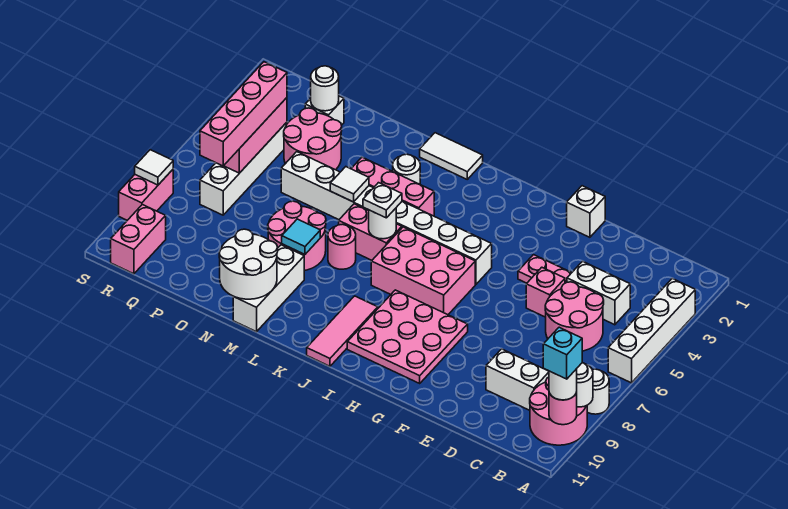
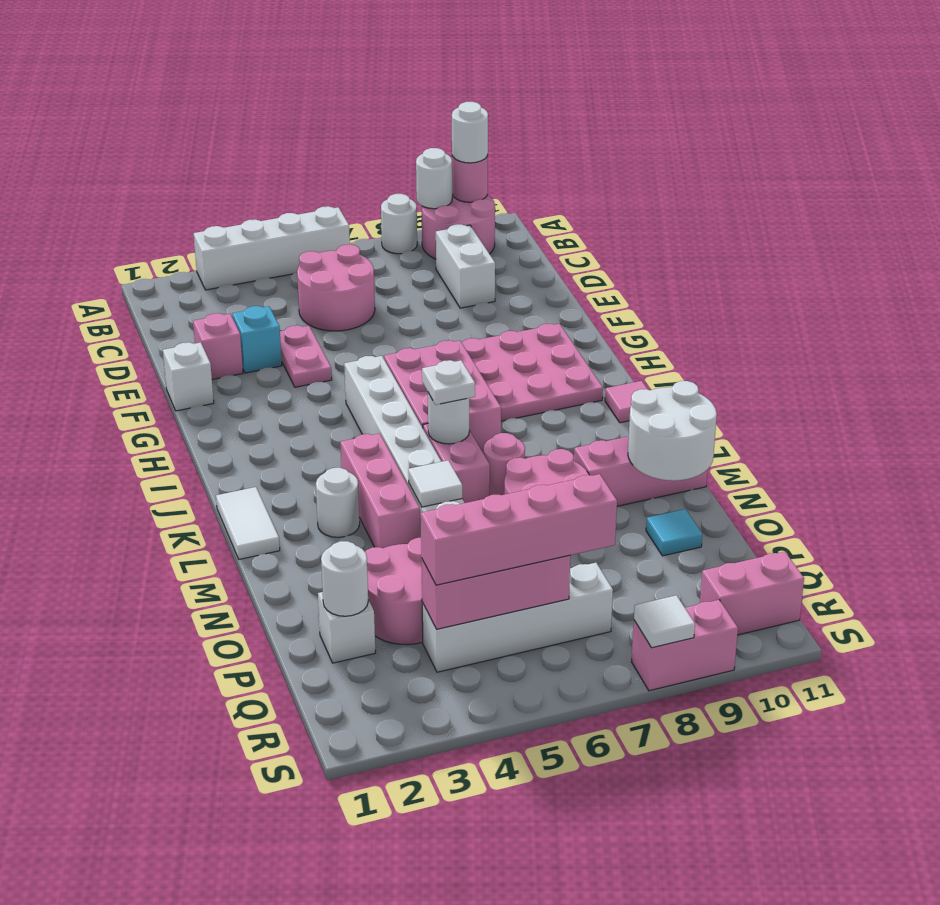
cyan 1x1 brick [543,327,582,379] -> cyan 1x1 brick moved to [232,306,282,373]
white 1x2 brick [567,261,630,325] -> none
pink 1x1 brick [526,267,565,317] -> pink 1x1 brick moved to [193,313,243,379]
pink 1x3 tile [307,296,378,366] -> pink 1x1 tile [605,381,648,423]
cyan 1x1 tile [282,219,320,254] -> cyan 1x1 tile moved to [646,509,702,556]
white 1x3 brick [233,245,304,332] -> pink 1x3 brick [574,436,708,506]

